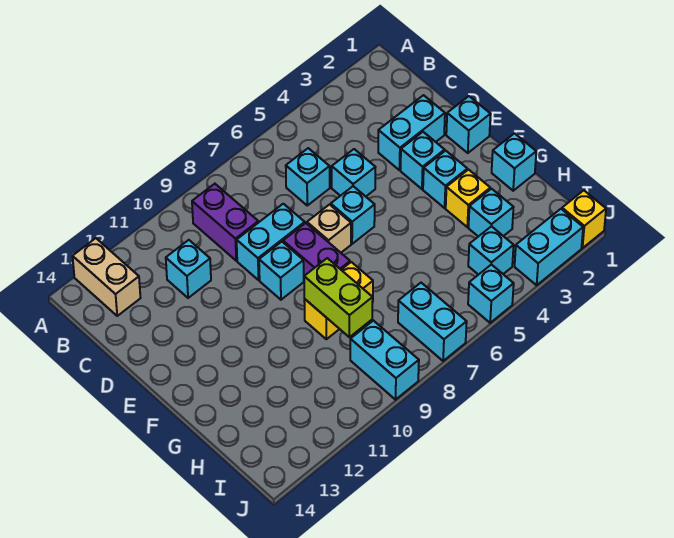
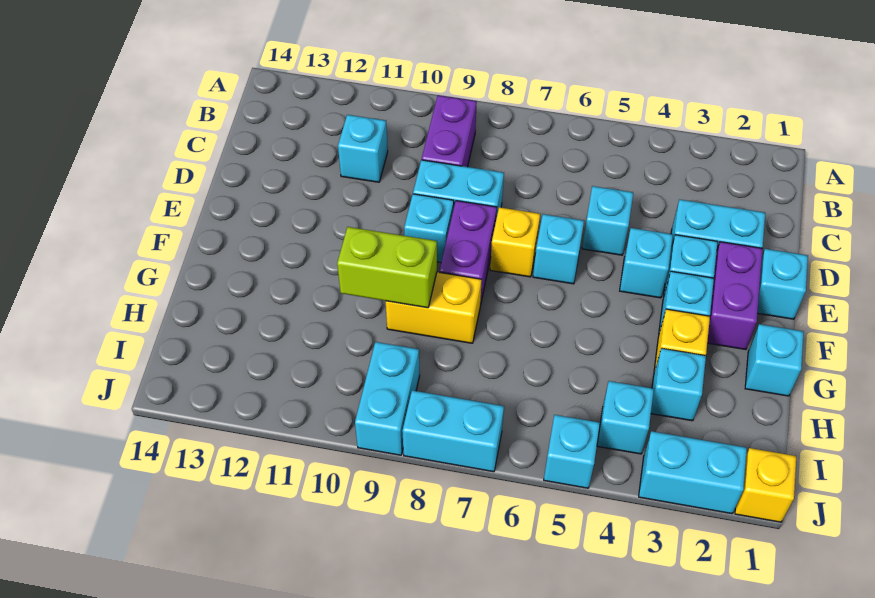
tan 1x2 brick [73,238,140,316] -> none
cyan 1x1 brick [286,148,330,205] -> cyan 1x1 brick moved to [620,228,673,298]
none -> purple 1x2 brick [707,242,763,350]
tan 1x1 brick [307,205,351,253] -> yellow 1x1 brick [490,207,540,277]
lime 1x2 brick [304,258,373,337] -> lime 1x2 brick turned to [337,227,437,308]
cyan 1x2 brick [398,283,467,361] -> cyan 1x2 brick turned to [403,390,504,472]

